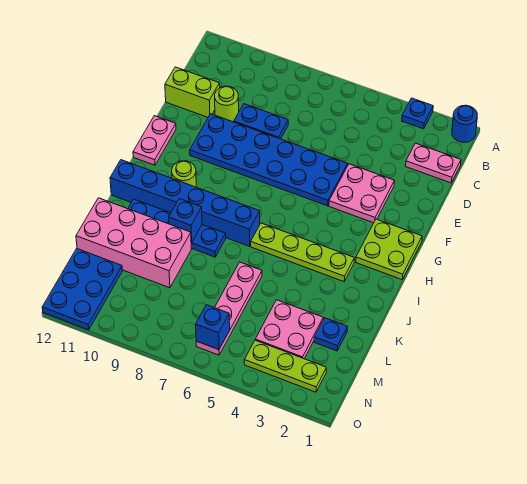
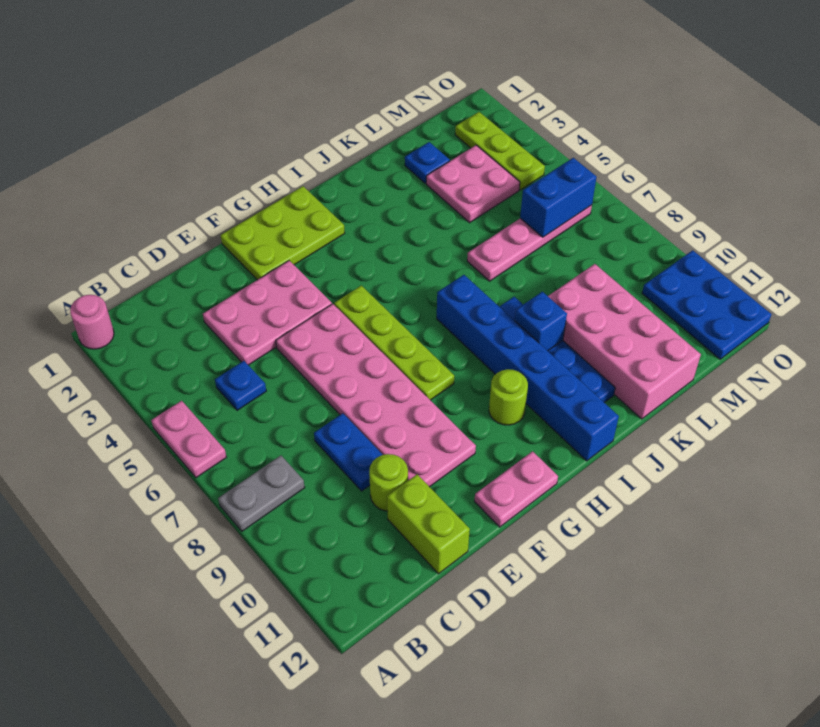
blue 1x1 round brick [452,105,477,142] -> pink 1x1 round brick [70,295,114,349]
blue 1x1 plate [402,98,433,129] -> blue 1x1 plate moved to [215,361,266,410]
none -> grey 1x2 plate [218,456,305,531]
pink 1x2 plate [406,143,461,183] -> pink 1x2 plate moved to [151,401,226,478]
pink 2x2 plate [329,164,395,223] -> pink 2x3 plate [203,261,332,365]
blue 2x6 plate [190,114,348,206] -> pink 2x6 plate [276,304,476,487]
lime 2x2 plate [356,219,422,279] -> lime 2x3 plate [221,186,345,280]
lime 1x4 plate [251,223,354,282] -> lime 1x4 plate moved to [334,285,454,400]
blue 2x3 plate [42,249,122,330] -> blue 2x3 plate turned to [642,250,771,359]
blue 1x1 brick [196,305,230,350] -> blue 1x2 brick [520,158,596,237]

